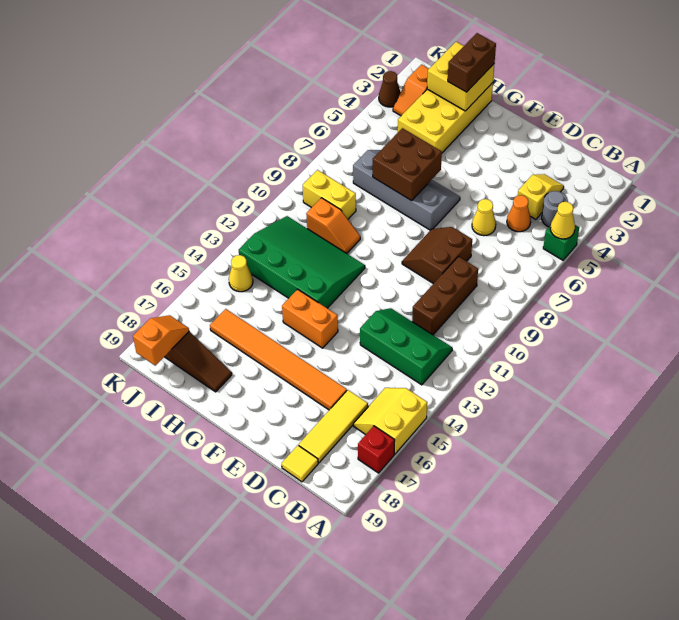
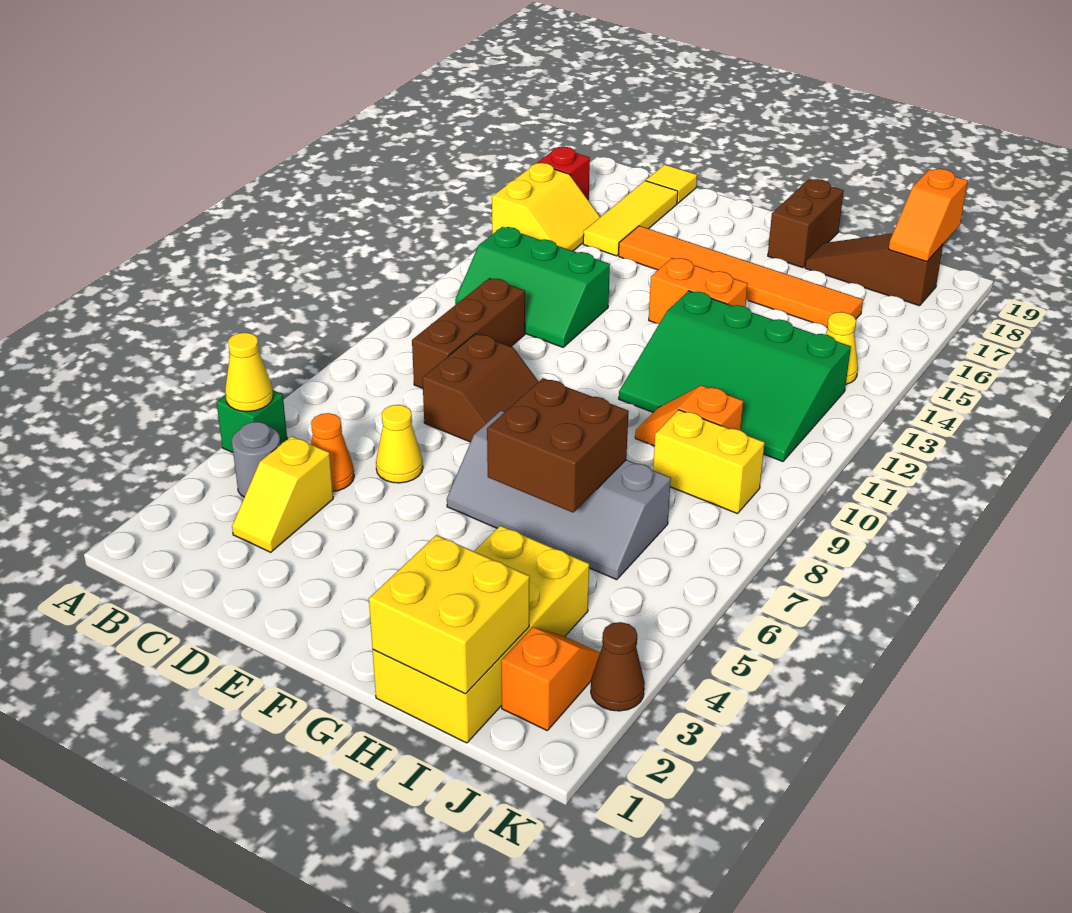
brown 1x2 brick [448,33,496,92] -> brown 1x2 brick moved to [768,179,844,268]

